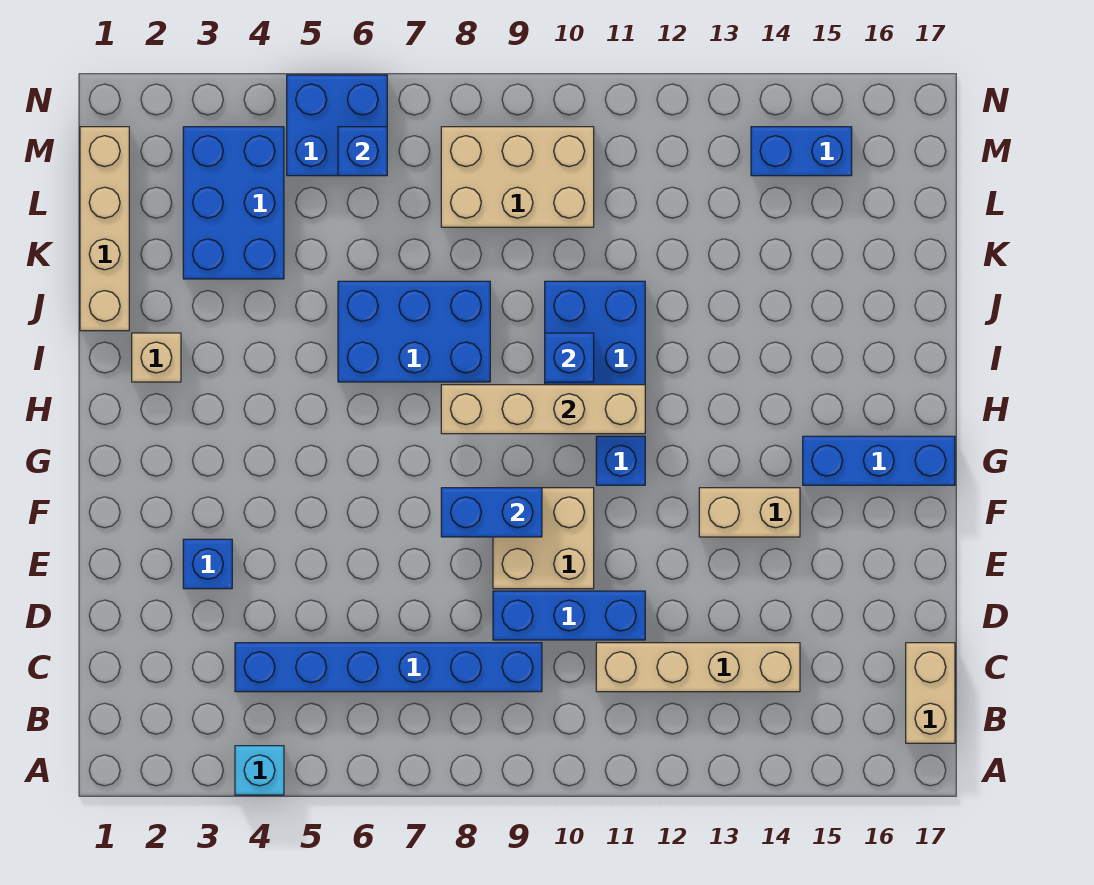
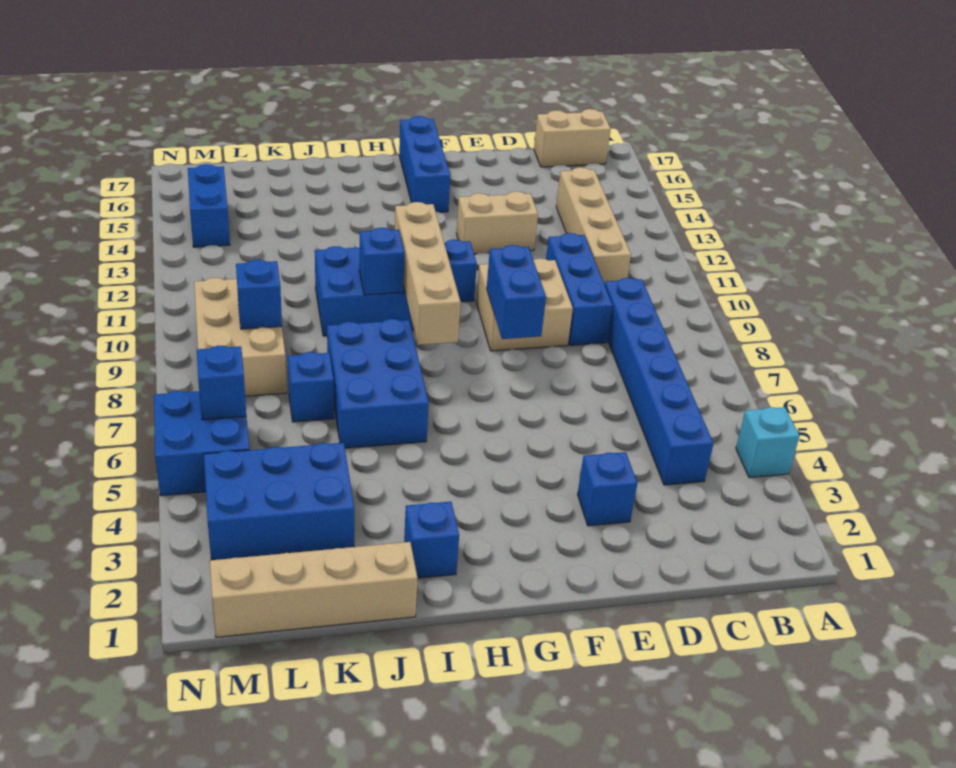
tan 1x2 brick [699,488,800,537] -> tan 1x2 brick turned to [456,191,538,254]
tan 1x1 brick [132,333,181,382] -> blue 1x1 brick [404,502,459,578]
none -> blue 1x1 brick [288,352,334,422]
none -> blue 1x1 brick [236,260,282,329]

